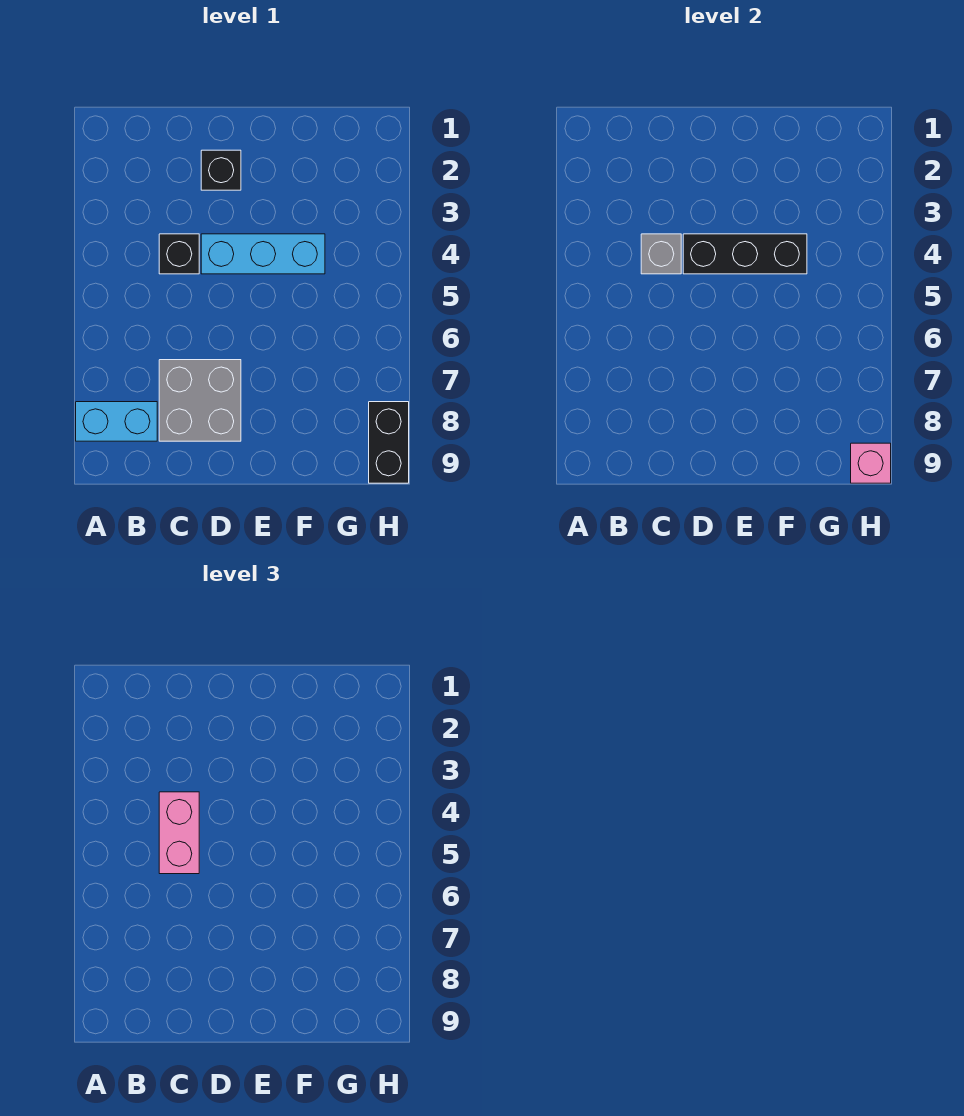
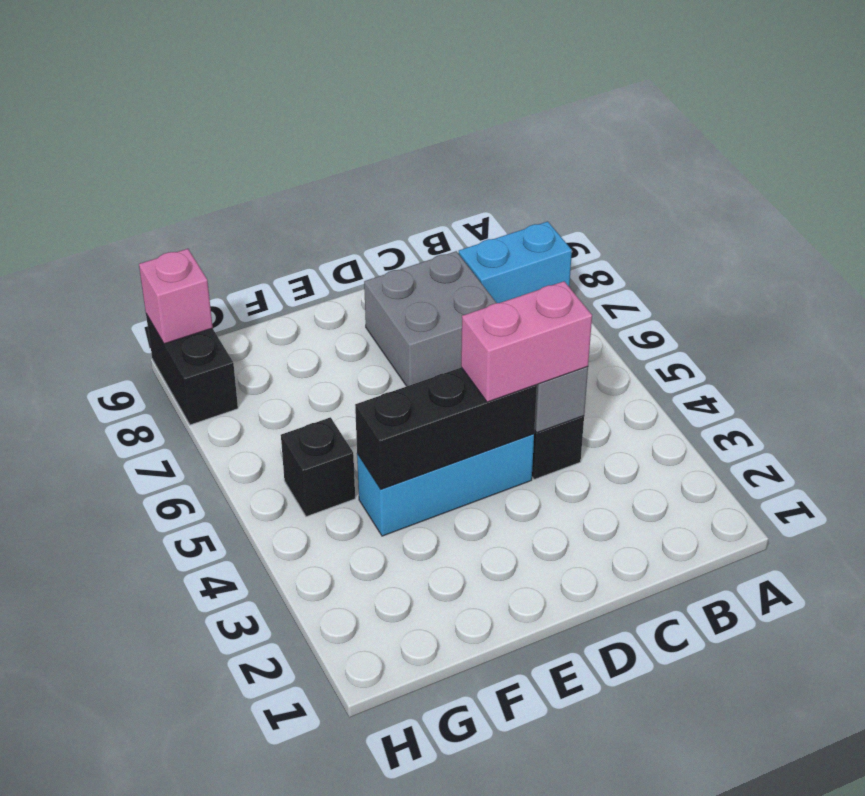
pink 1x2 brick [159,792,199,874] -> pink 1x2 brick turned to [461,281,592,402]
black 1x1 brick [201,150,241,190] -> black 1x1 brick moved to [281,417,355,517]

